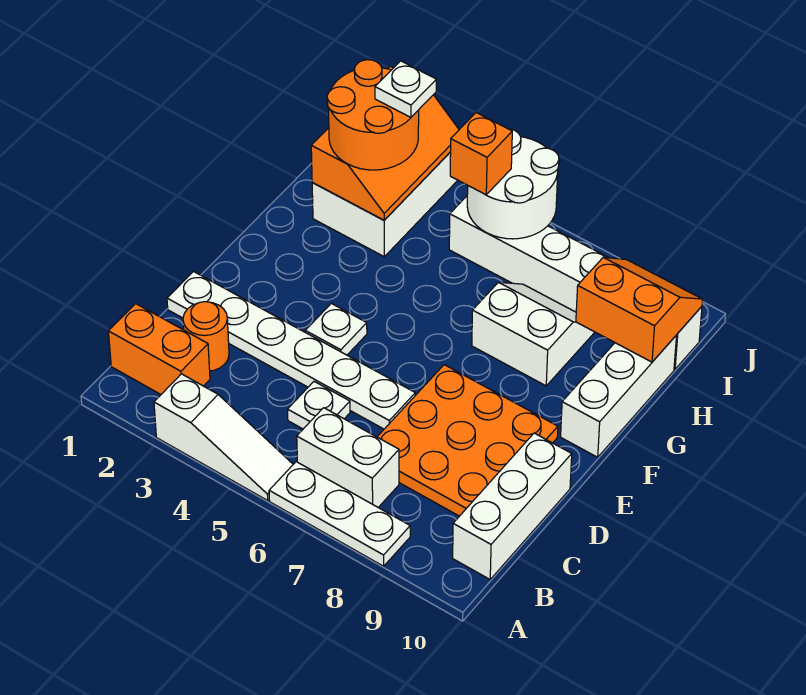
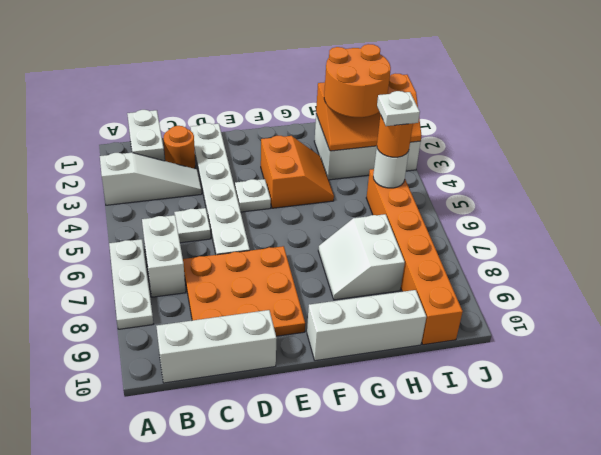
white 1x3 slope [154,374,293,500] -> white 1x3 slope turned to [100,153,202,205]
orange 1x2 brick [108,304,210,394] -> white 1x2 brick [127,110,165,161]
white 2x2 slope [472,282,595,386] -> white 2x2 slope turned to [318,214,405,300]
orange 2x2 slope [576,257,703,362] -> orange 2x2 slope moved to [261,136,334,208]
white 1x1 plate [375,61,436,117] -> white 1x1 plate moved to [377,91,420,126]
white 1x6 brick [449,196,702,369] -> orange 1x6 brick [366,169,463,345]
white 2x2 round brick [467,129,559,239] -> white 1x1 round brick [373,148,409,188]
orange 1x1 brick [450,113,512,195] -> orange 1x1 round brick [377,115,413,157]

